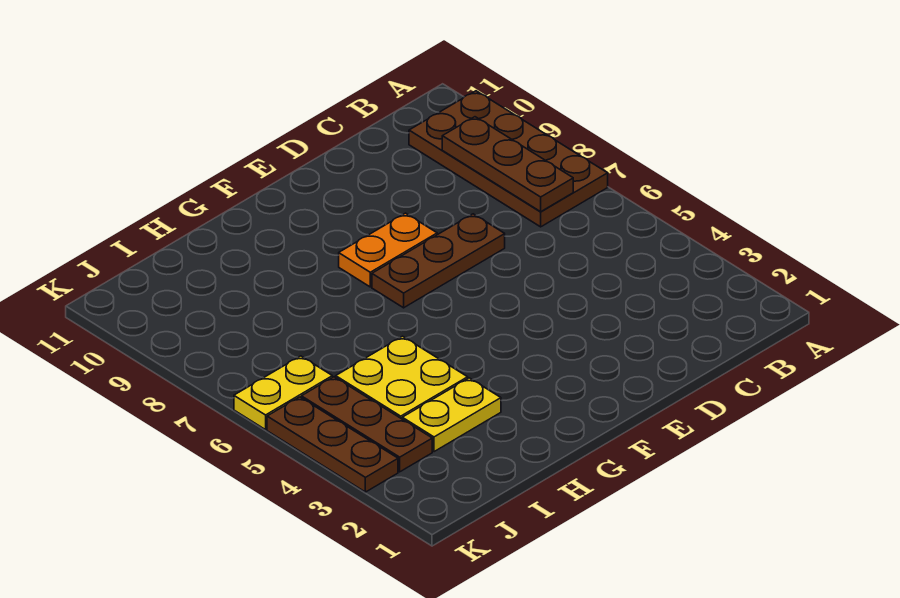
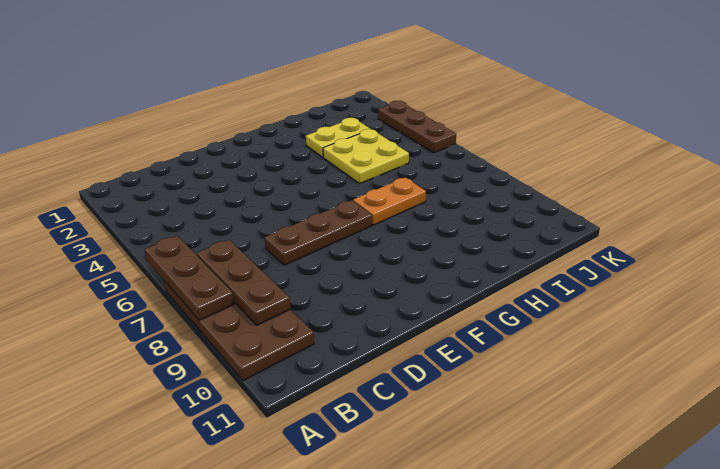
orange 1x2 plate [339,213,437,287] -> orange 1x2 plate moved to [353,177,426,225]
brown 1x3 plate [301,377,432,472] -> brown 1x3 plate moved to [145,236,234,320]
yellow 1x2 plate [234,356,332,430] -> none

